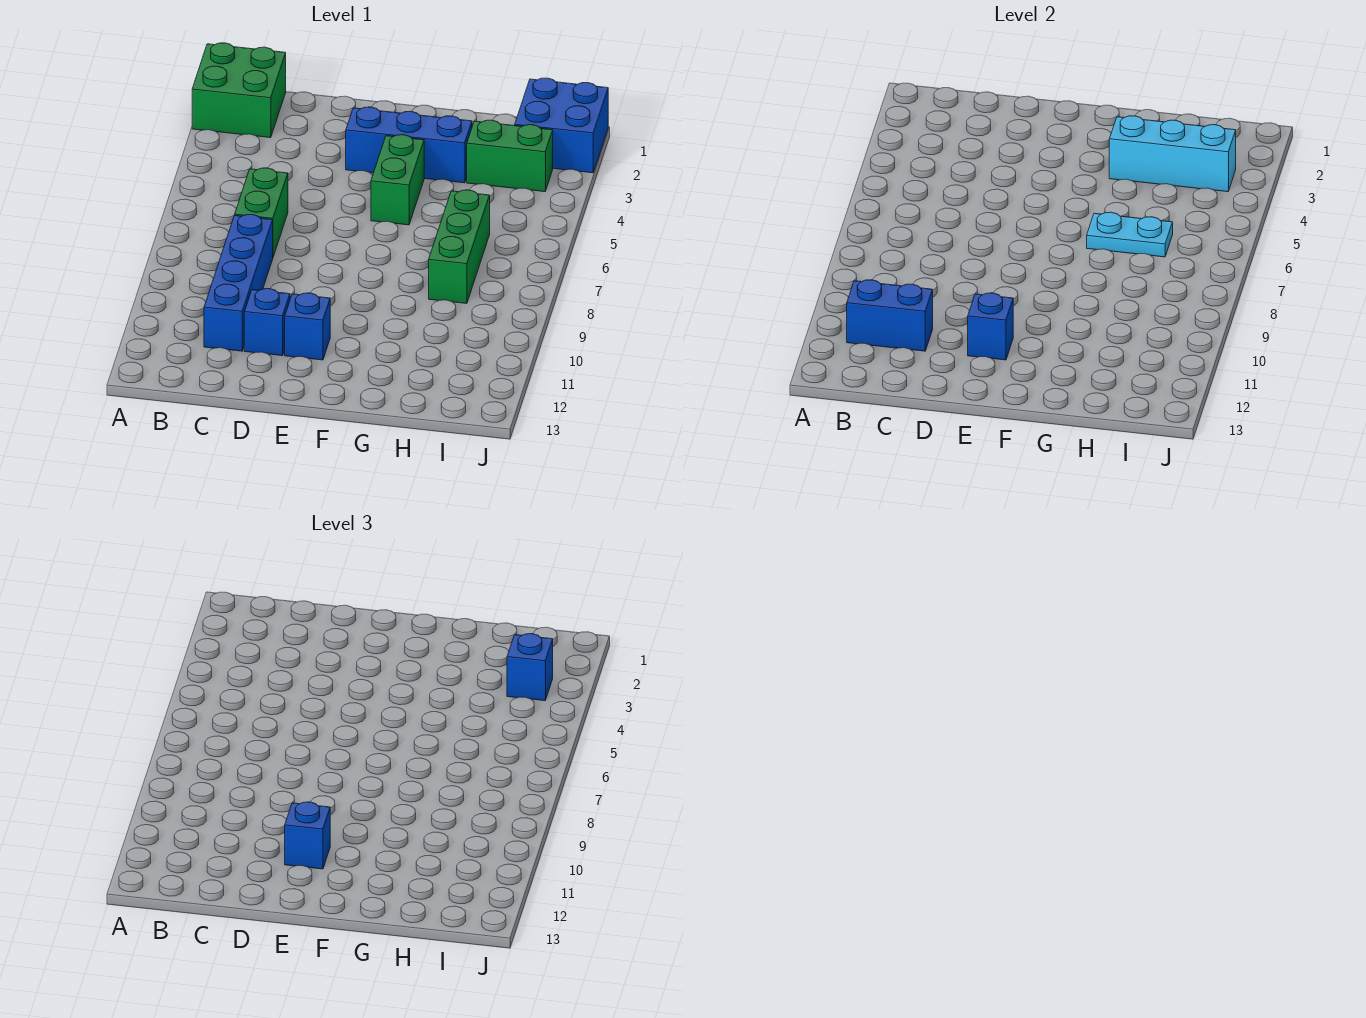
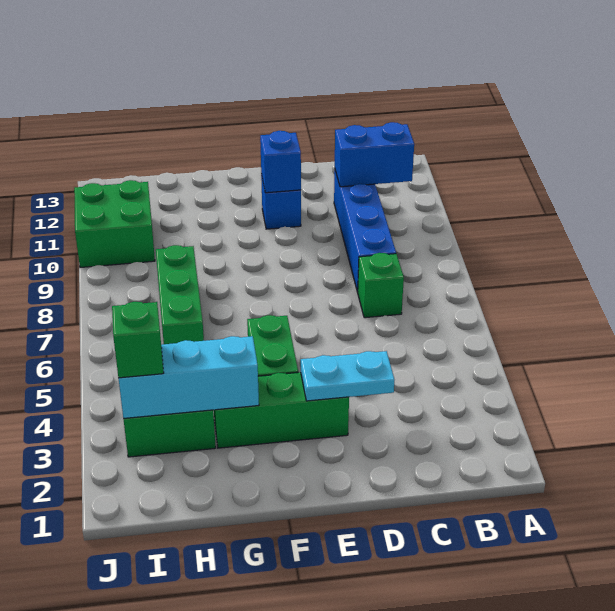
green 2x2 brick [192,43,286,138] -> green 2x2 brick moved to [74,180,155,268]
green 1x2 brick [235,168,288,257] -> green 1x1 brick [358,253,404,318]
blue 1x1 brick [244,289,290,356] -> none
blue 1x3 brick [346,107,472,183] -> green 1x3 brick [214,372,349,448]
blue 1x1 brick [285,802,330,869] -> none
cyan 1x2 plate [1087,212,1173,257] -> cyan 1x2 plate moved to [301,351,394,401]
blue 2x2 brick [515,78,608,173] -> none
blue 1x1 brick [507,634,553,701] -> green 1x1 brick [112,302,164,378]

